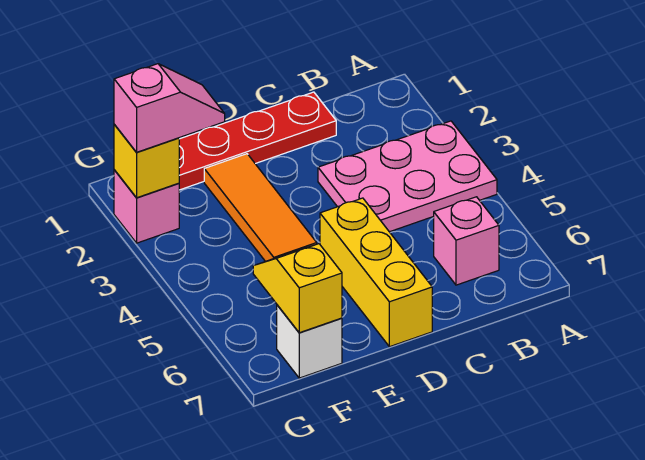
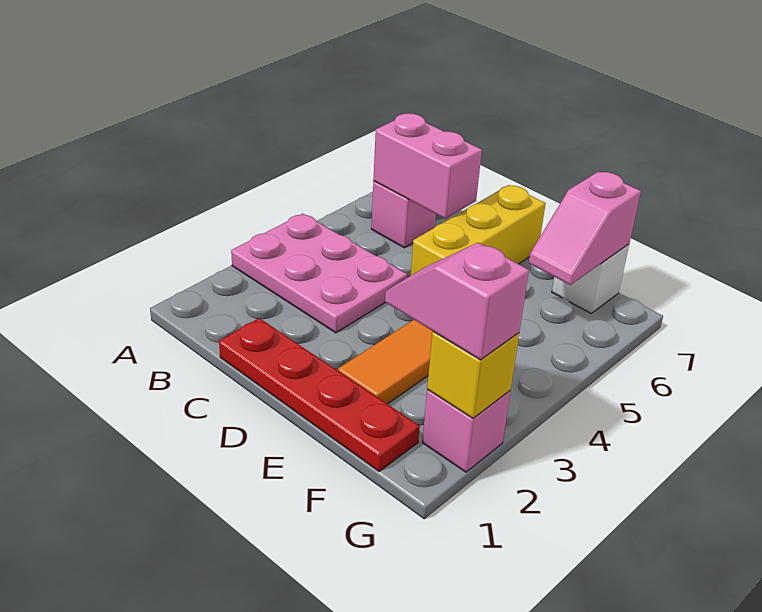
none -> pink 1x2 brick [373,113,482,219]
yellow 1x2 slope [253,244,342,333] -> pink 1x2 slope [529,172,641,285]

